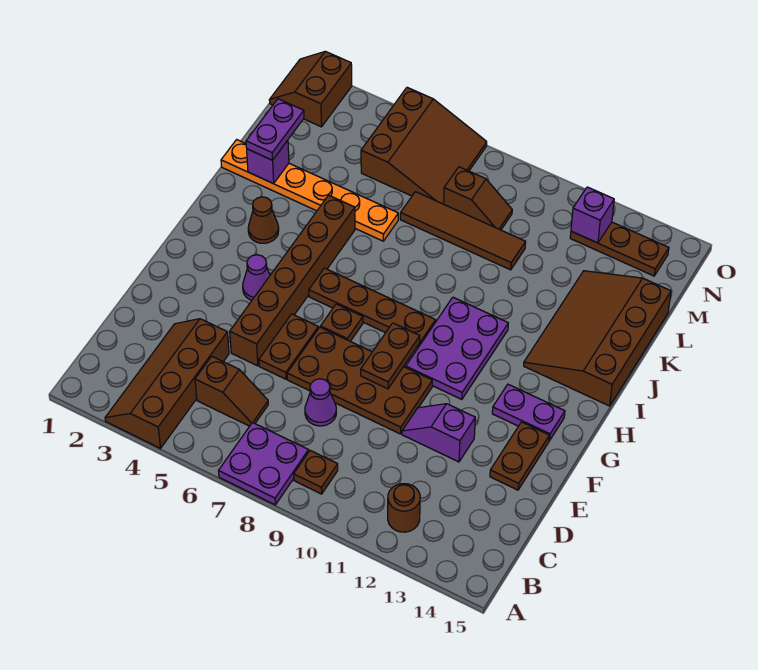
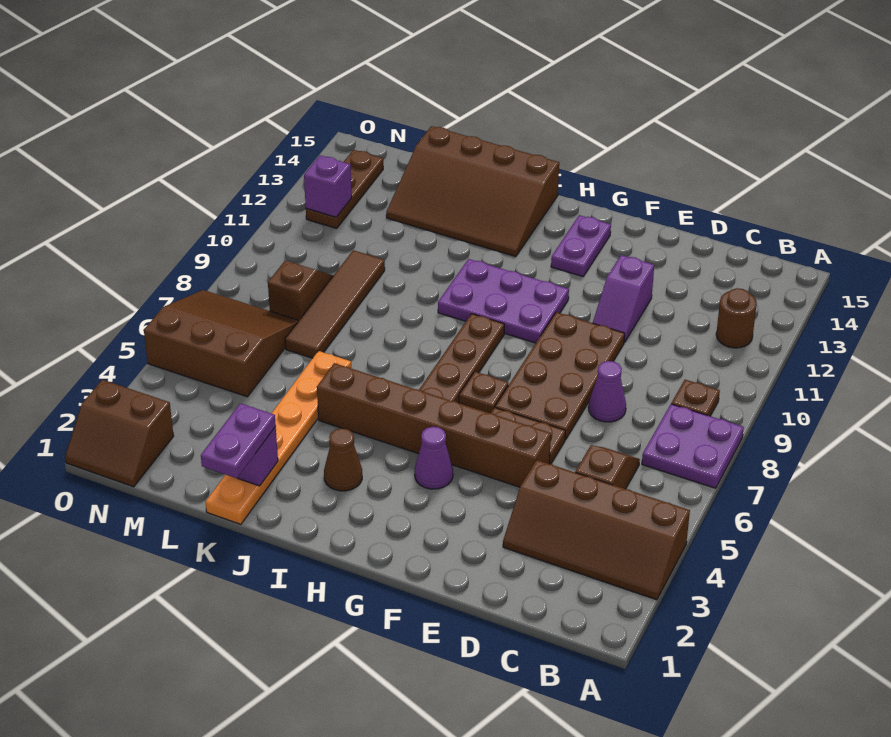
brown 1x2 plate [490,422,549,490] -> none
brown 1x2 plate [361,323,420,389] -> none
purple 1x2 plate [246,99,304,160] -> purple 1x2 plate turned to [201,403,276,478]

